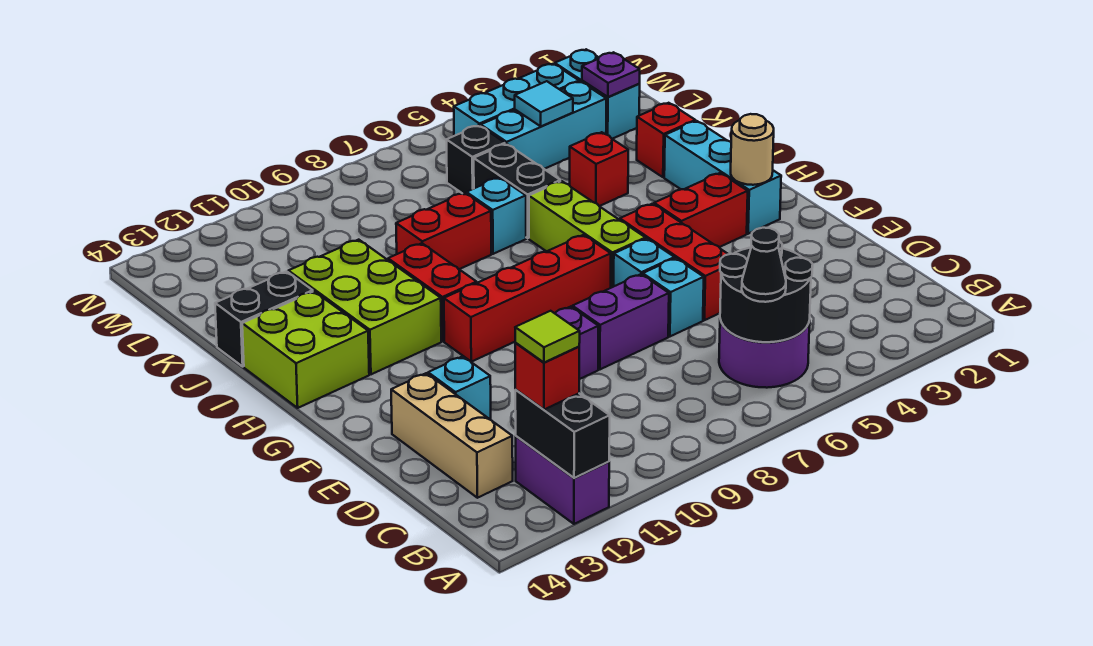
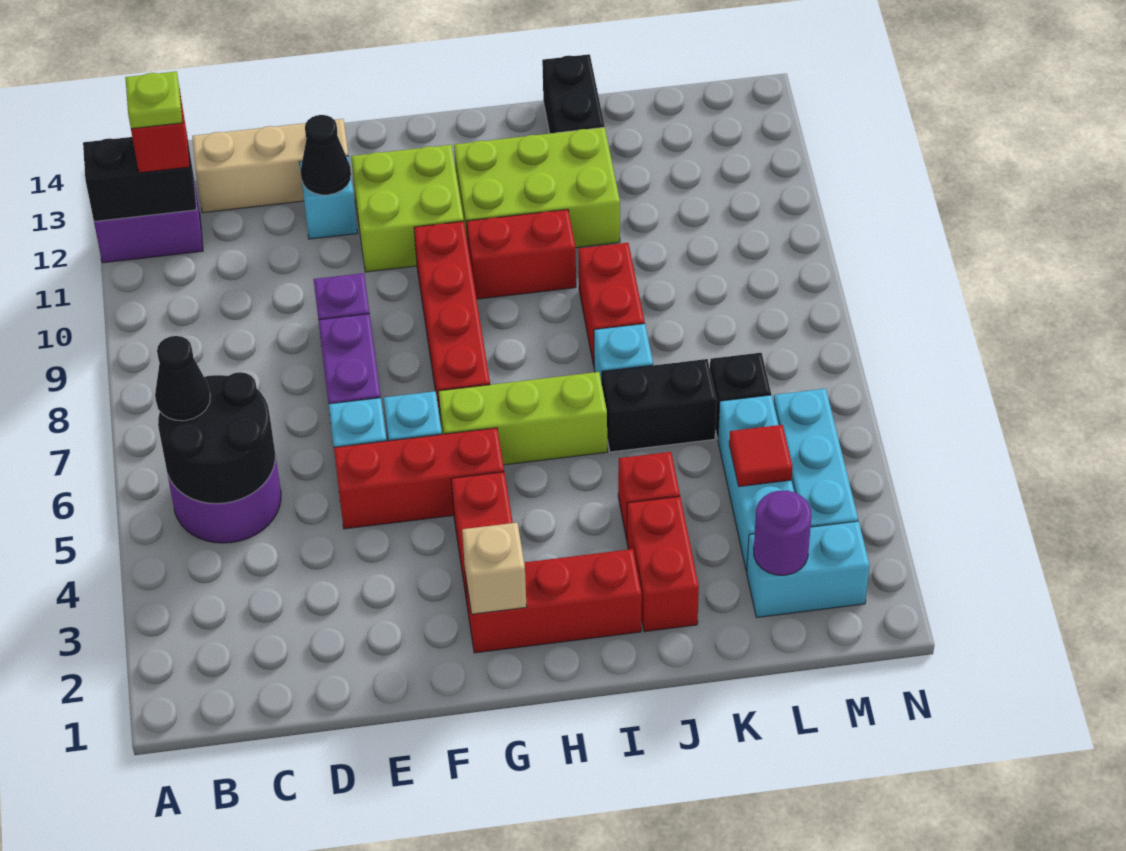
lime 1x1 tile [515,311,580,362] -> lime 1x1 plate [125,71,182,129]
none -> black 1x1 cone [301,115,351,195]
cyan 1x3 brick [664,121,781,234] -> red 1x3 brick [465,549,642,653]
tan 1x1 round brick [731,114,774,185] -> tan 1x1 brick [462,523,527,614]
lime 2x2 brick [242,291,369,408] -> lime 2x2 brick moved to [351,145,464,272]
red 1x1 brick [637,103,695,177] -> red 1x2 brick [627,496,699,632]
purple 1x1 plate [582,52,640,97] -> purple 1x1 round brick [754,491,811,575]
cyan 1x1 tile [515,81,573,126] -> red 1x1 tile [729,425,793,487]

